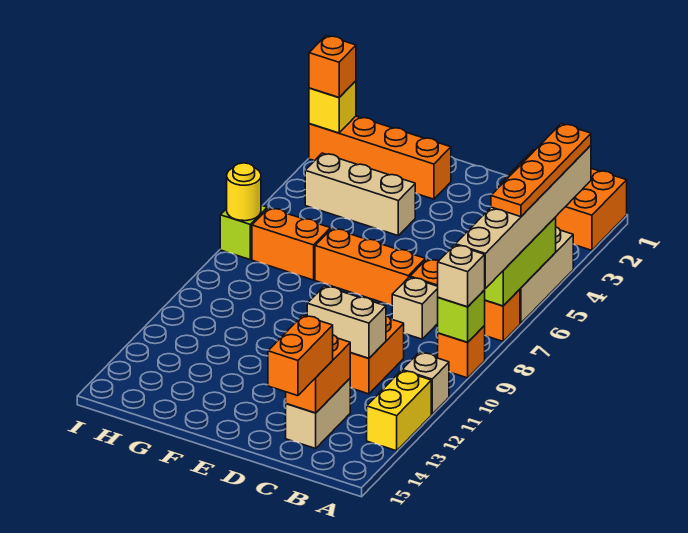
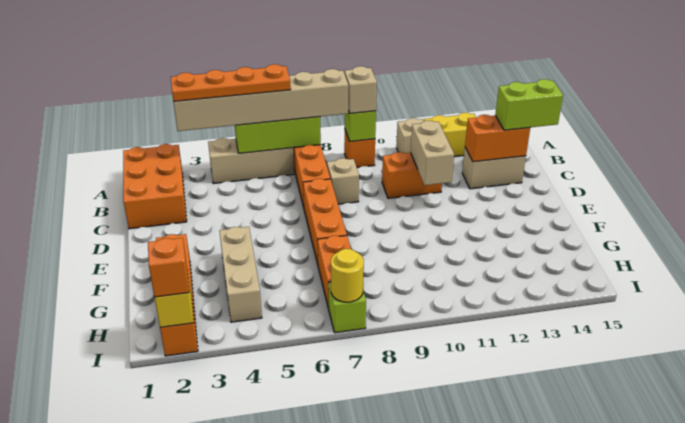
orange 1x2 brick [268,315,333,396] -> lime 1x2 brick [495,79,563,130]

